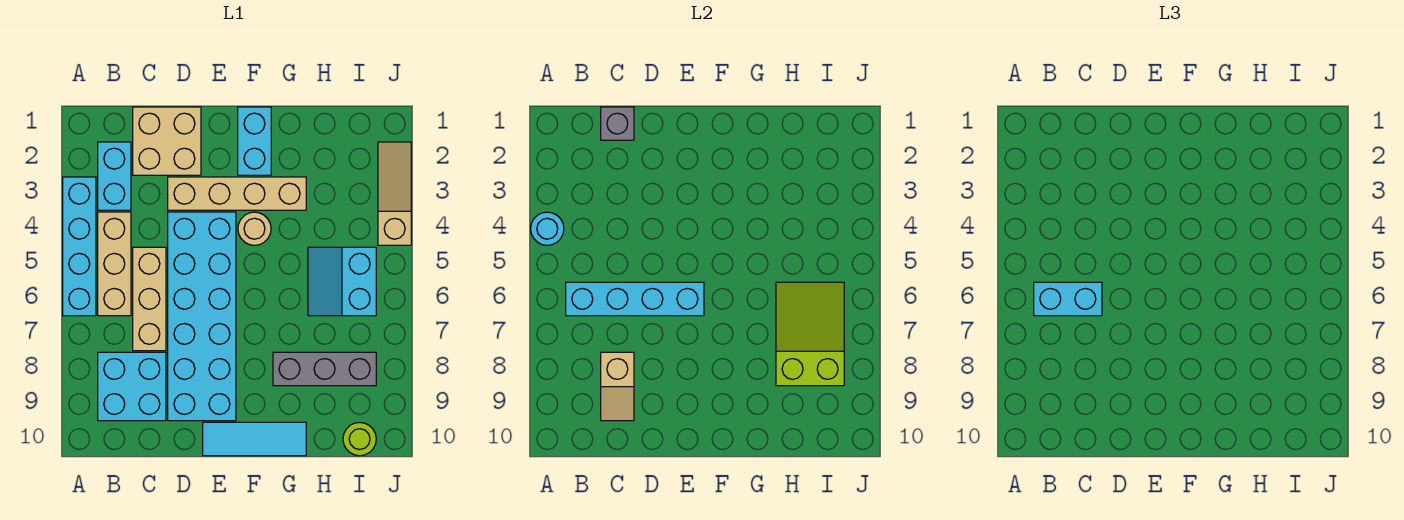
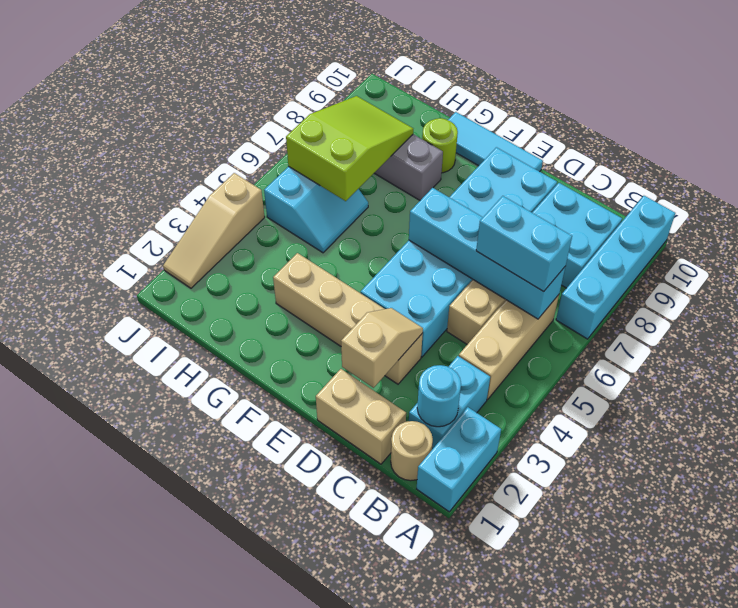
cyan 1x4 brick [63,177,96,316] -> cyan 1x4 brick moved to [556,196,675,339]
cyan 1x1 round brick [531,212,564,245] -> cyan 1x1 round brick moved to [417,365,461,427]
tan 2x2 brick [133,107,201,175] -> tan 1x2 brick [316,369,406,464]
grey 1x1 brick [601,107,634,140] -> none
tan 1x2 slope [601,352,634,421] -> tan 1x2 slope moved to [341,308,423,388]
cyan 1x2 brick [238,107,271,175] -> cyan 1x2 brick moved to [417,407,501,512]
tan 1x1 round brick [238,212,271,245] -> tan 1x1 round brick moved to [391,421,433,481]
lime 2x3 slope [776,282,844,386] -> lime 2x3 slope turned to [286,96,413,201]
lime 1x1 round brick [343,422,376,456] -> lime 1x1 round brick moved to [422,118,458,173]

